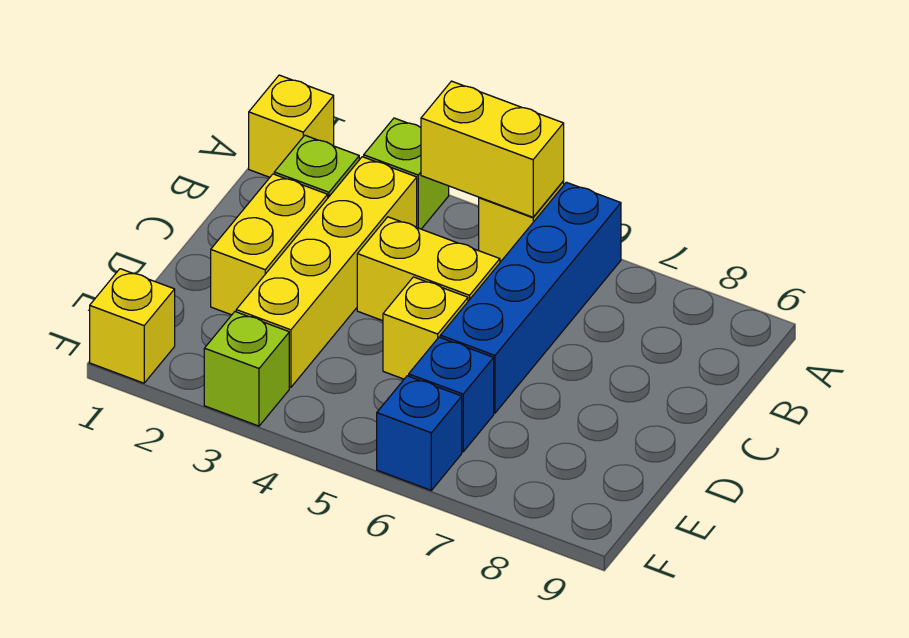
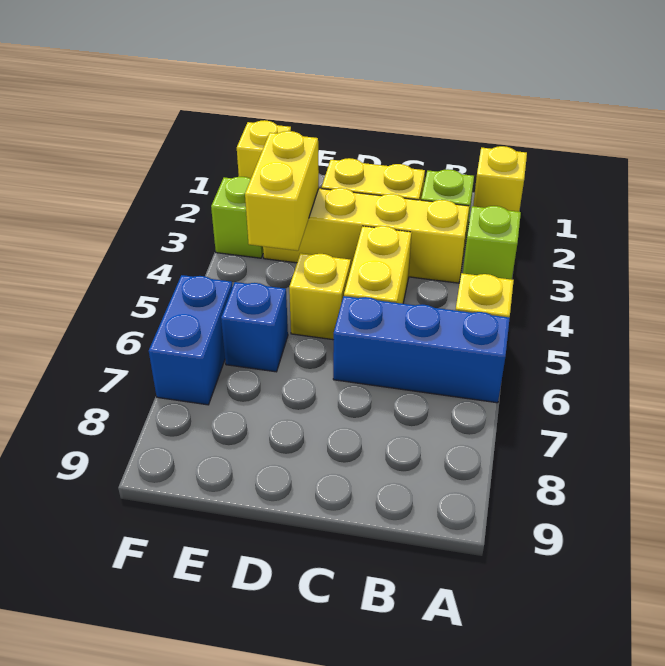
yellow 1x2 brick [421,81,564,217] -> yellow 1x2 brick moved to [245,131,319,251]
blue 1x4 brick [440,182,621,413] -> blue 1x3 brick [333,296,510,403]
blue 1x1 brick [377,376,462,490] -> blue 1x2 brick [149,275,233,405]

